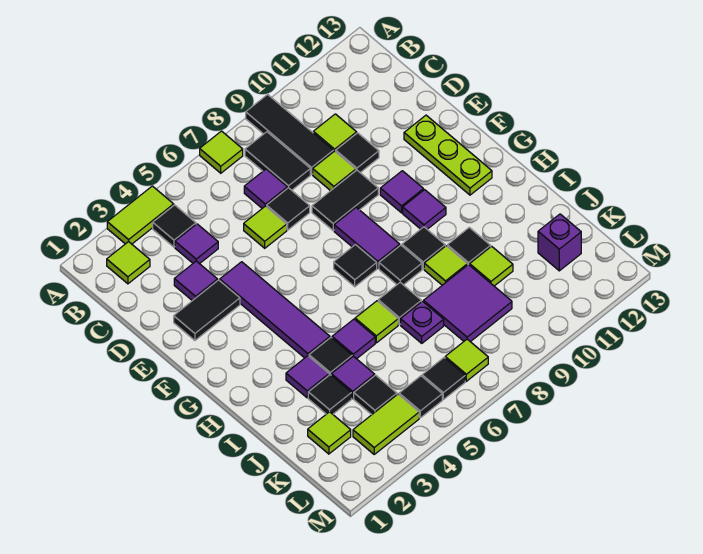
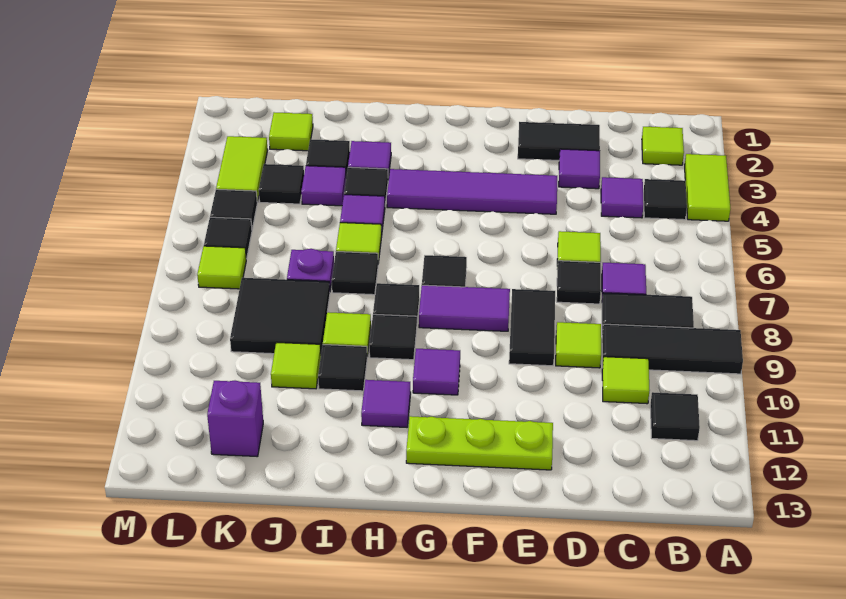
lime 1x1 tile [200,131,243,173] -> none
black 1x1 tile [336,133,379,172] -> black 1x1 tile moved to [650,392,700,441]
black 1x2 tile [174,280,240,340] -> black 1x2 tile turned to [518,122,600,160]
purple 1x1 tile [380,171,424,213] -> purple 1x1 tile moved to [361,380,411,427]
purple 2x2 tile [424,265,512,342] -> black 2x2 tile [230,278,330,354]

